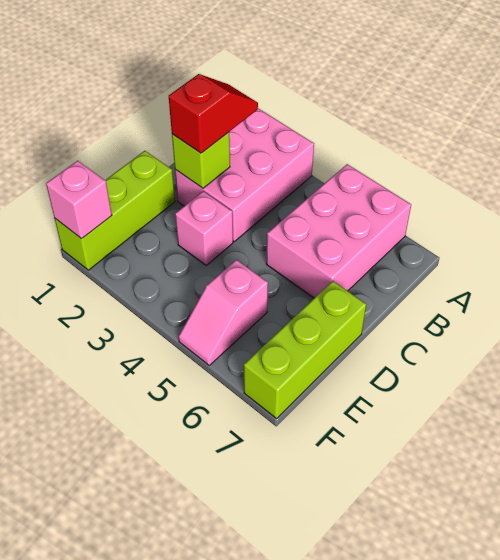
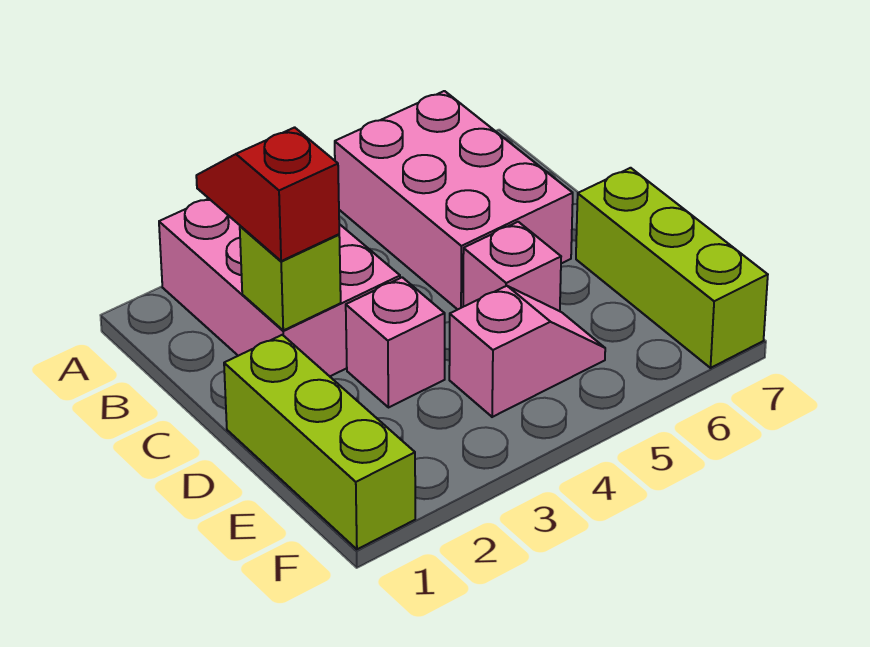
pink 1x2 slope [179,260,268,365] -> pink 1x2 slope turned to [449,286,605,417]
pink 1x1 brick [46,161,112,239] -> pink 1x1 brick moved to [463,222,561,311]

